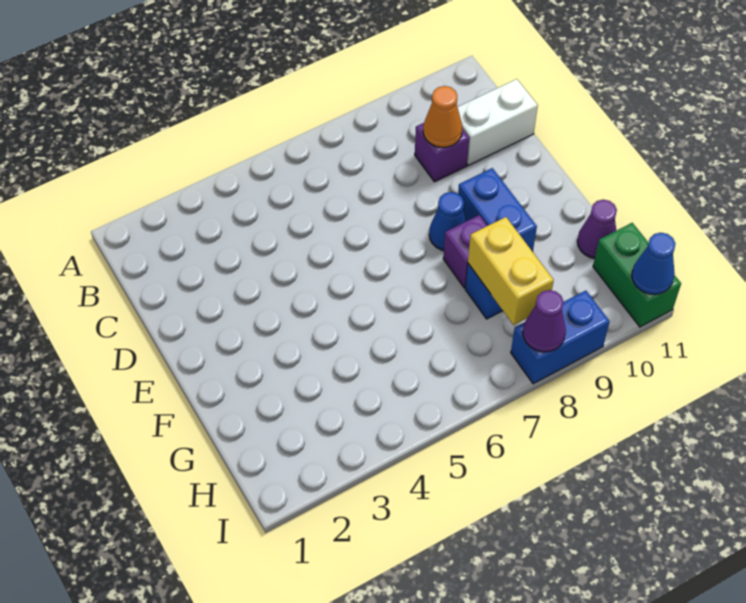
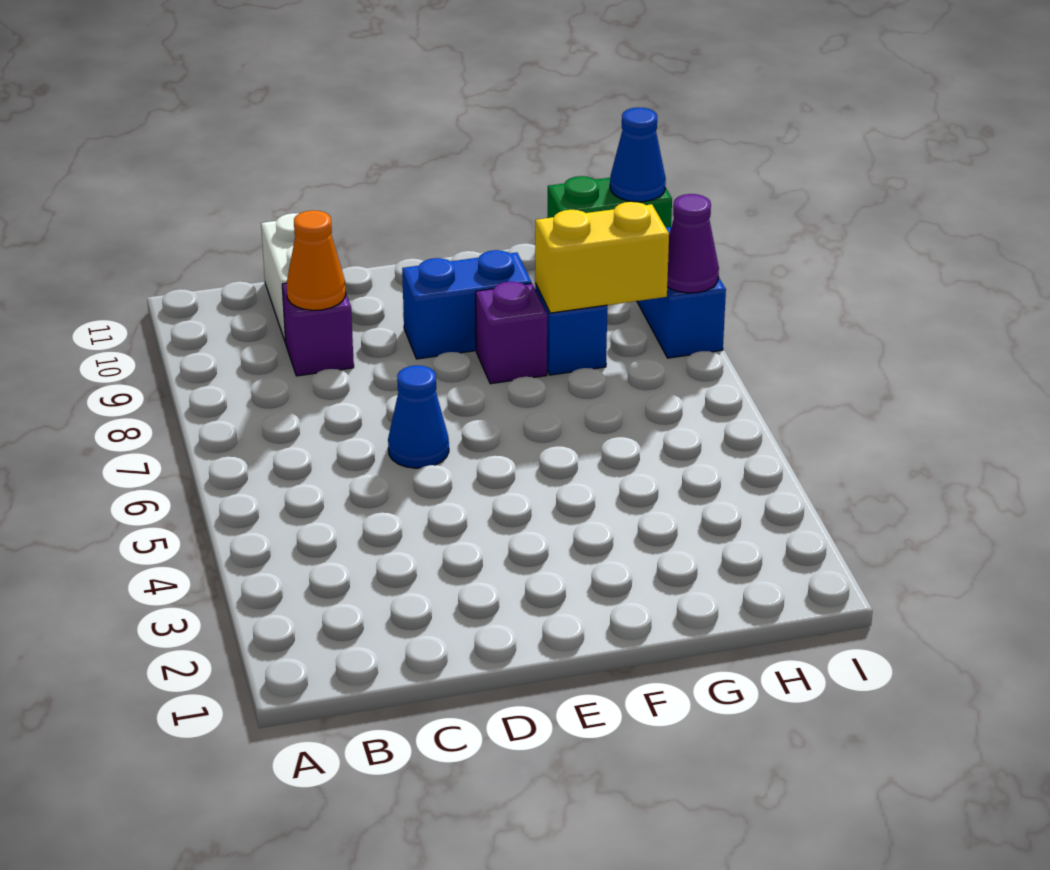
blue 1x1 cone [429,192,466,251] -> blue 1x1 cone moved to [388,365,449,468]
purple 1x1 cone [577,200,617,259] -> none

